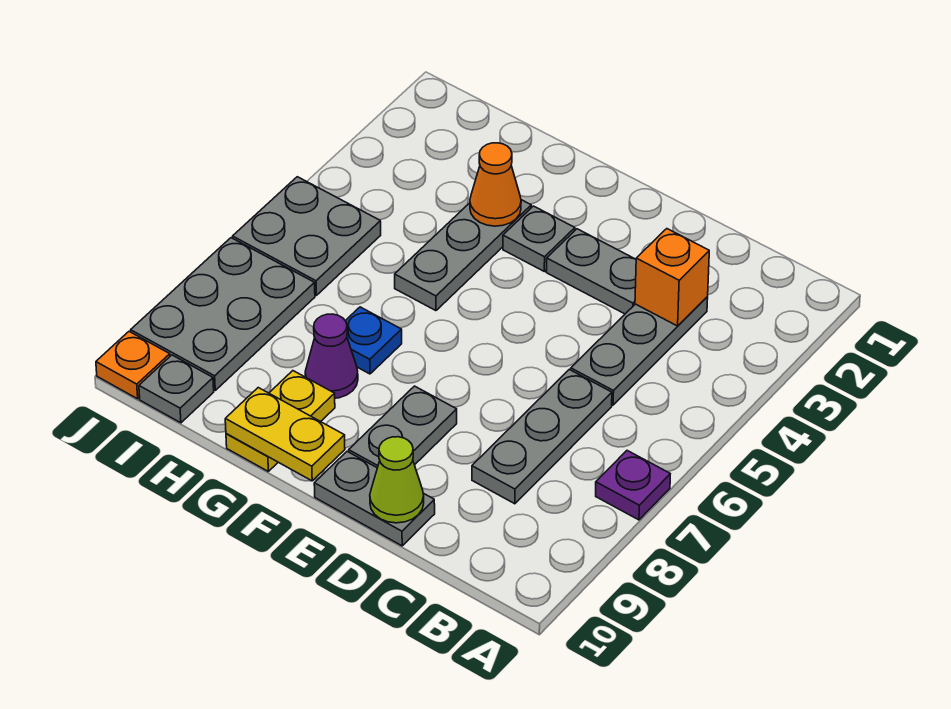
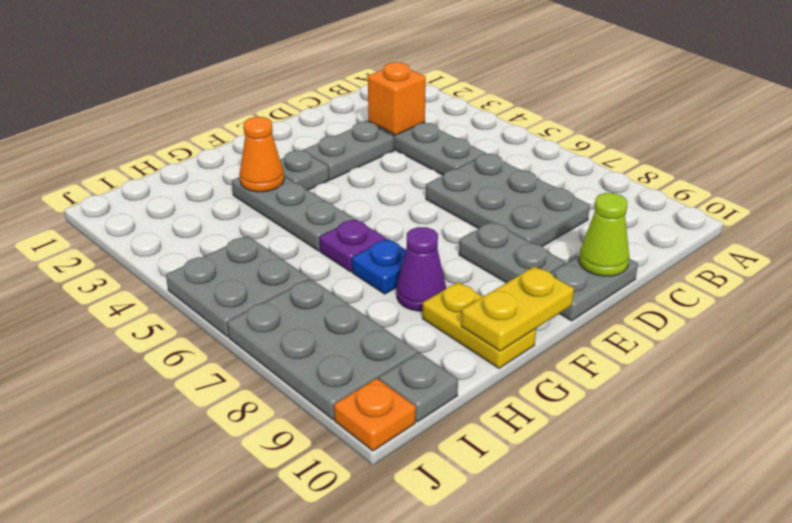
purple 1x1 plate [596,451,670,520] -> purple 1x1 plate moved to [320,219,386,272]
grey 1x3 plate [472,370,612,504] -> grey 2x3 plate [426,154,590,247]

